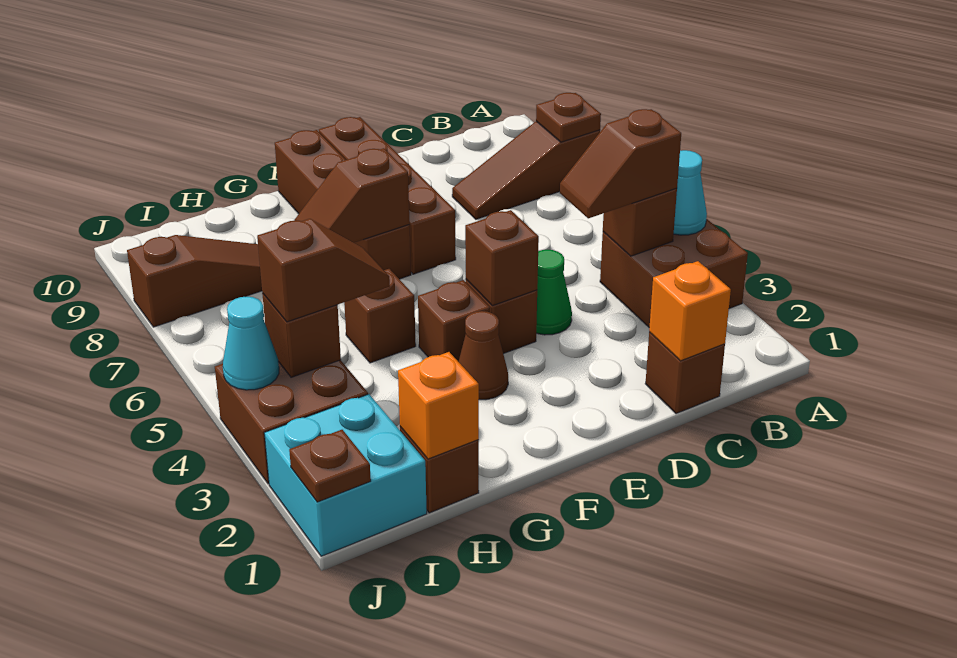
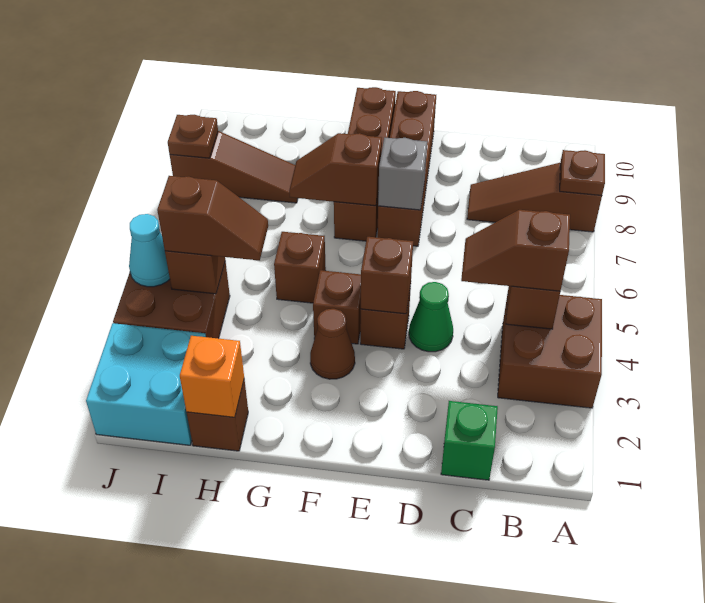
cyan 1x1 cone [674,150,707,235] -> none
brown 1x1 brick [645,332,725,414] -> green 1x1 brick [441,401,498,480]
orange 1x1 brick [649,261,731,361] -> none
none -> grey 1x1 brick [378,138,427,210]
brown 1x1 plate [289,430,371,502] -> brown 1x1 plate moved to [168,115,218,158]

